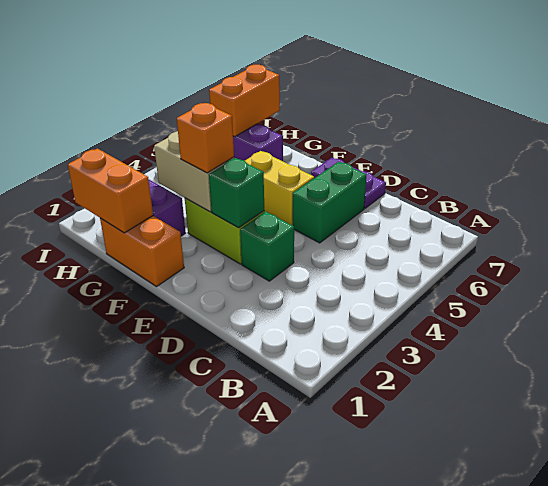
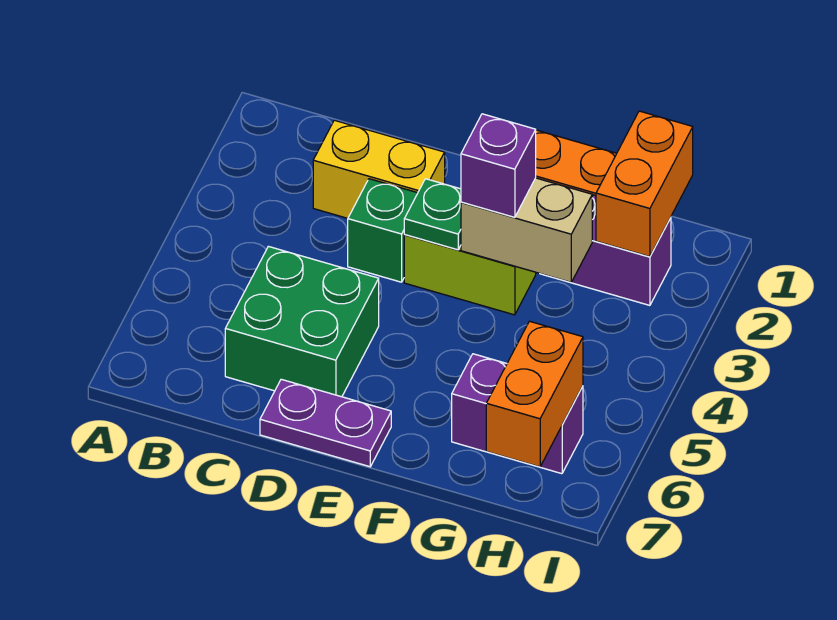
green 1x2 brick [293,162,366,243] -> green 2x2 brick [225,246,379,397]
green 1x1 brick [209,158,264,228] -> green 1x1 plate [404,179,461,250]
yellow 1x2 brick [245,151,314,225] -> yellow 1x2 brick moved to [313,120,445,218]
orange 1x1 brick [177,103,234,173] -> purple 1x1 brick [461,114,536,217]
orange 1x2 brick [68,149,153,233] -> orange 1x2 brick turned to [596,111,693,257]

